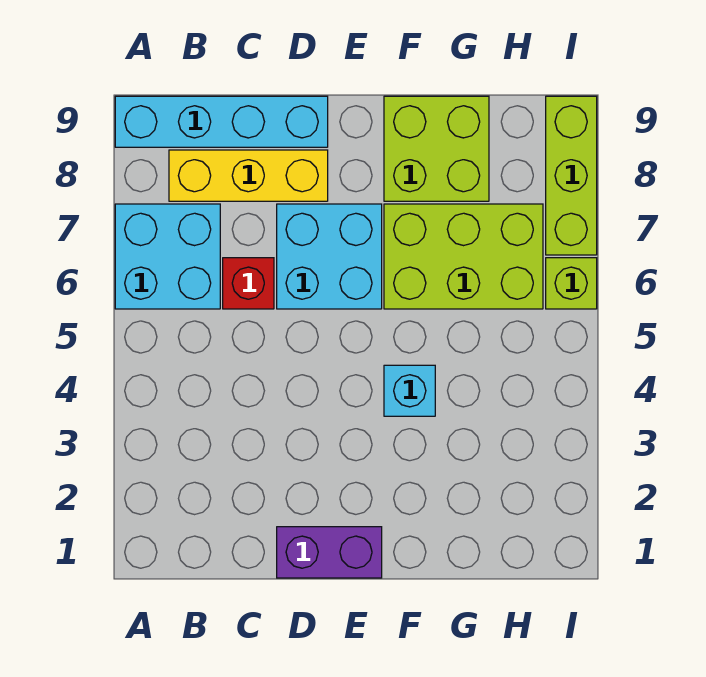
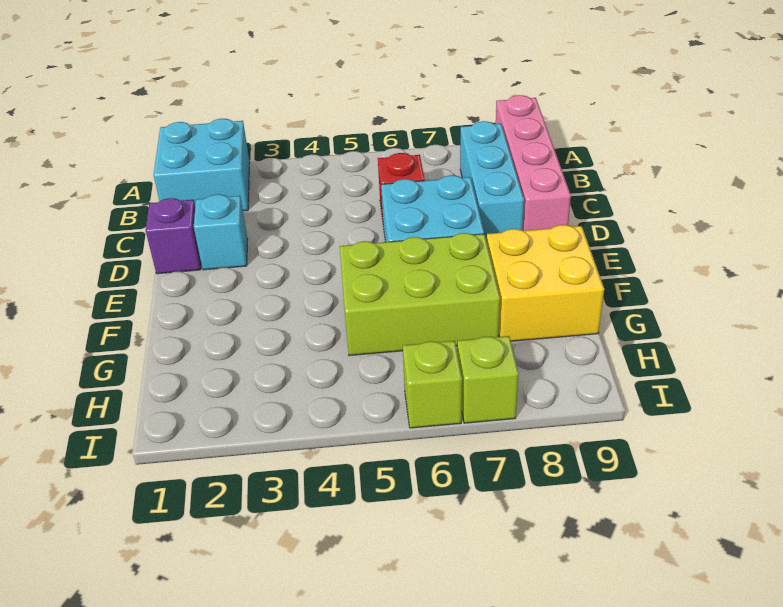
cyan 2x2 brick [115,204,220,309] -> cyan 2x2 brick moved to [154,119,250,211]
cyan 1x4 brick [115,96,328,147] -> pink 1x4 brick [496,95,571,231]
yellow 1x3 brick [169,150,328,201] -> cyan 1x3 brick [460,121,524,242]
purple 1x2 brick [277,527,382,578] -> purple 1x1 brick [146,198,201,274]
cyan 1x1 brick [384,365,435,416] -> cyan 1x1 brick moved to [194,194,248,270]
lime 2x3 brick [384,204,543,309] -> lime 2x3 brick turned to [340,233,500,356]
lime 2x2 brick [384,96,489,201] -> yellow 2x2 brick [487,225,604,341]
lime 1x3 brick [546,96,597,255] -> lime 1x1 brick [457,336,518,423]

